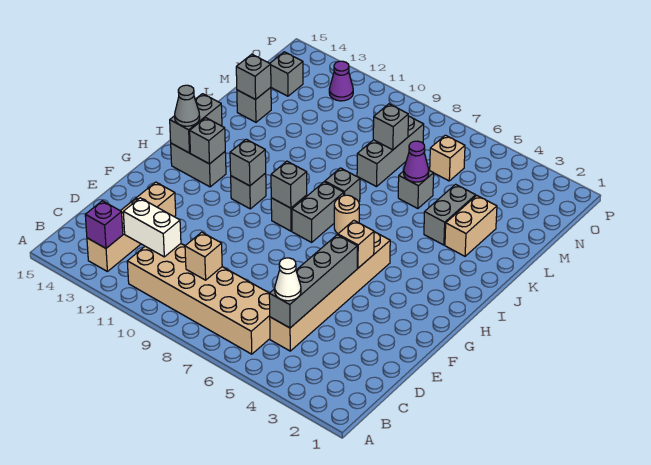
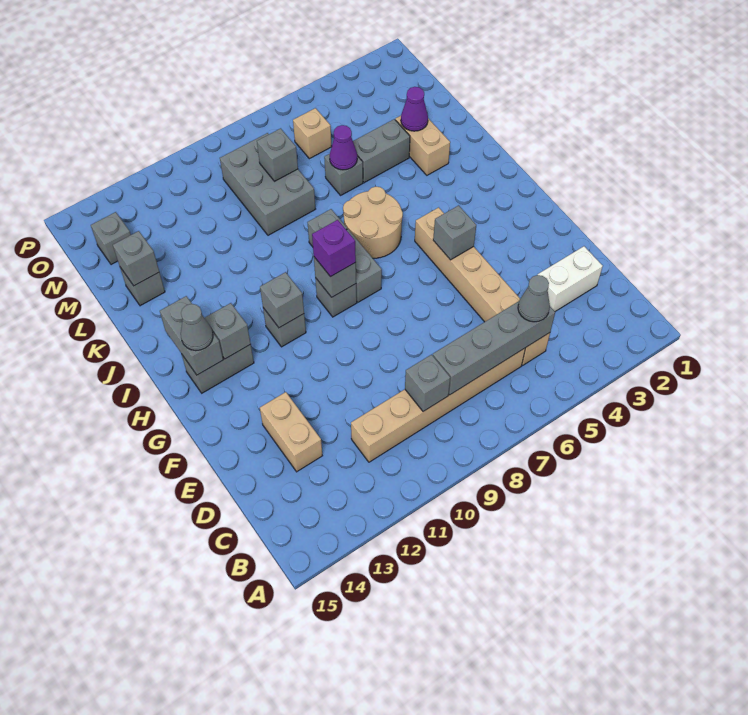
tan 2x6 brick [127,244,270,354] -> tan 1x6 brick [351,348,525,462]
tan 1x4 brick [87,182,176,271] -> tan 1x2 brick [260,392,322,472]
purple 1x1 brick [85,201,123,248] -> purple 1x1 brick moved to [312,220,356,277]
grey 1x4 brick [269,235,357,328] -> grey 1x4 brick turned to [433,301,555,395]
white 1x1 cone [275,258,301,301] -> grey 1x1 cone [518,275,550,322]
tan 1x1 brick [185,232,222,280] -> grey 1x1 brick [405,355,450,412]
white 1x2 brick [123,198,181,257] -> white 1x2 brick moved to [538,246,603,311]
tan 1x1 brick [338,221,374,268] -> grey 1x1 brick [433,205,476,260]
tan 1x1 round brick [334,195,359,233] -> tan 2x2 round brick [343,187,403,258]
grey 1x2 brick [424,184,476,245] -> grey 1x2 brick turned to [353,119,410,183]
grey 1x3 brick [357,116,424,187] -> grey 2x3 brick [220,133,315,235]
purple 1x1 cone [329,61,353,101] -> purple 1x1 cone moved to [401,87,428,131]

